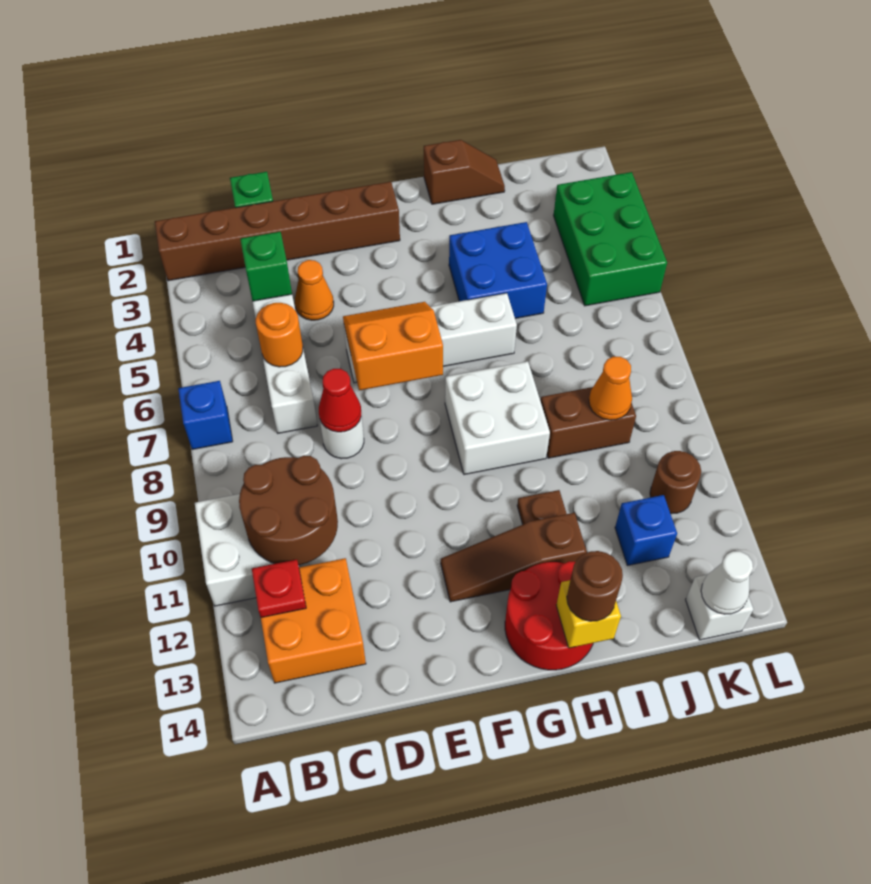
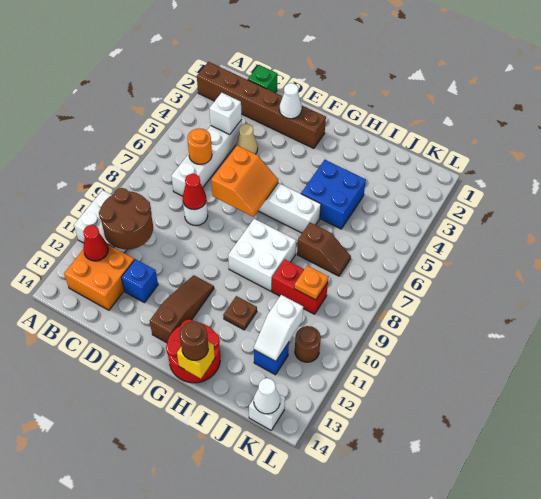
blue 1x1 brick [178,381,233,450] -> blue 1x1 brick moved to [121,259,158,303]
red 1x1 plate [252,560,306,618] -> red 1x1 cone [83,225,108,261]
green 1x1 brick [240,232,292,301] -> white 1x1 brick [209,93,242,135]
orange 1x1 cone [295,260,334,320] -> tan 1x1 cone [236,124,258,154]
none -> white 1x1 cone [279,83,302,119]
orange 2x2 slope [343,302,443,390] -> orange 2x2 slope turned to [211,145,278,217]
brown 1x3 slope [441,513,587,602] -> brown 1x3 slope turned to [150,275,214,343]
brown 1x2 slope [424,140,505,204] -> brown 1x2 slope moved to [297,223,351,276]
brown 1x2 brick [541,387,636,458] -> red 1x2 brick [272,259,328,314]
orange 1x1 cone [589,357,632,420] -> orange 1x1 plate [294,265,329,300]
none -> white 1x2 slope [254,295,303,362]
green 2x3 brick [554,172,667,306] -> none

